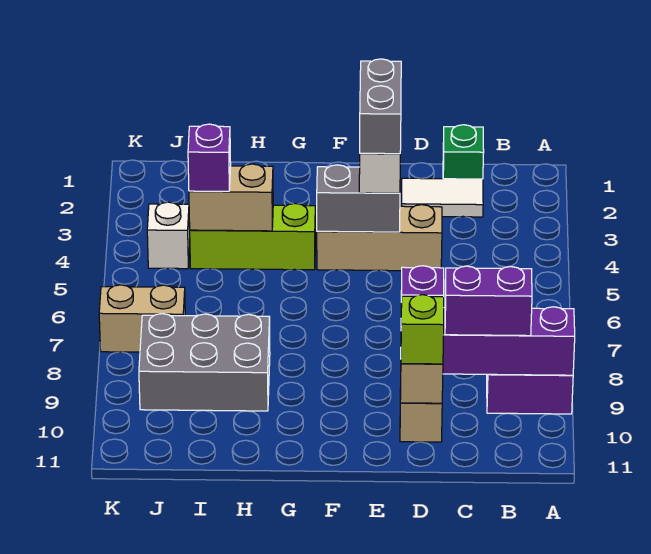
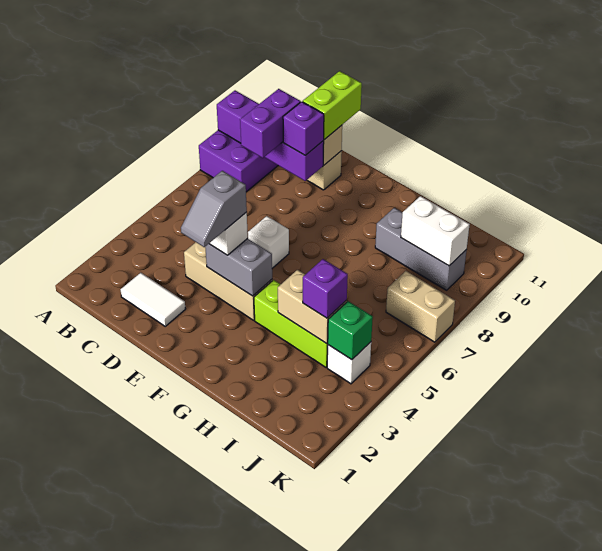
purple 1x2 brick [445,266,532,336] -> purple 1x2 brick turned to [240,89,301,158]
green 1x1 brick [443,125,484,179] -> green 1x1 brick moved to [328,301,373,360]
lime 1x1 brick [401,295,444,364] -> lime 1x2 brick [303,71,362,140]
grey 1x2 brick [360,59,401,154] -> grey 1x2 slope [181,171,247,247]
none -> white 1x1 brick [248,216,289,268]
grey 2x3 brick [139,314,270,411] -> grey 1x3 brick [375,208,466,290]
none -> white 1x2 brick [401,196,470,266]

